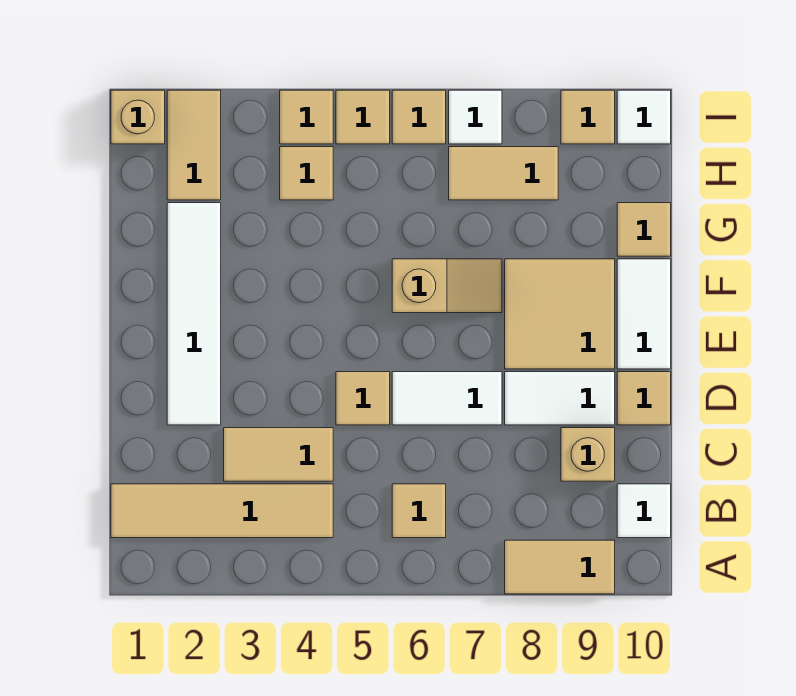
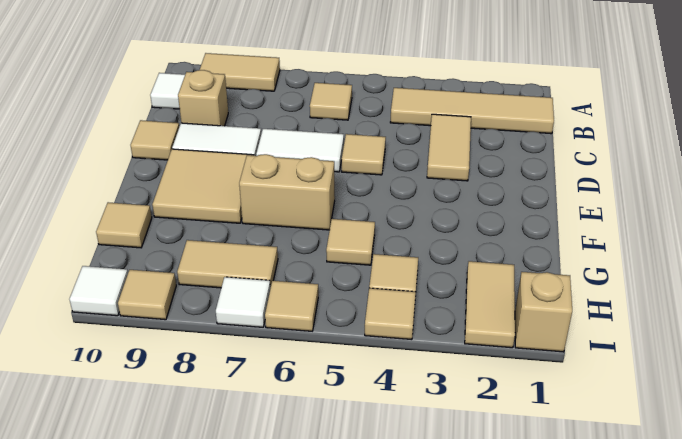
tan 1x2 tile [224,428,333,481] -> tan 1x2 tile turned to [427,114,471,181]
white 1x4 tile [167,203,221,425] -> none
white 1x2 tile [617,259,671,369] -> none
tan 1x2 slope [392,259,502,313] -> tan 1x2 brick [239,154,335,230]
tan 1x1 tile [336,90,390,144] -> tan 1x1 tile moved to [326,219,375,265]

